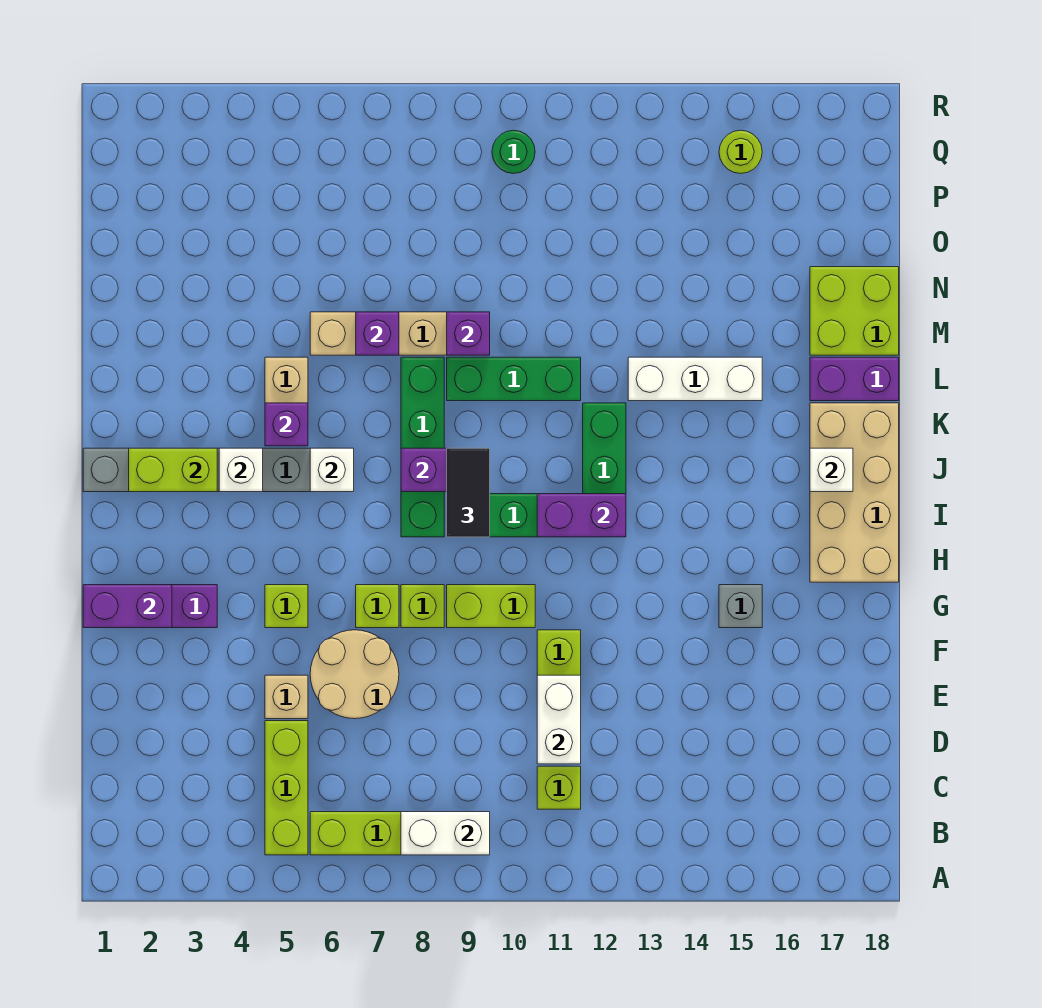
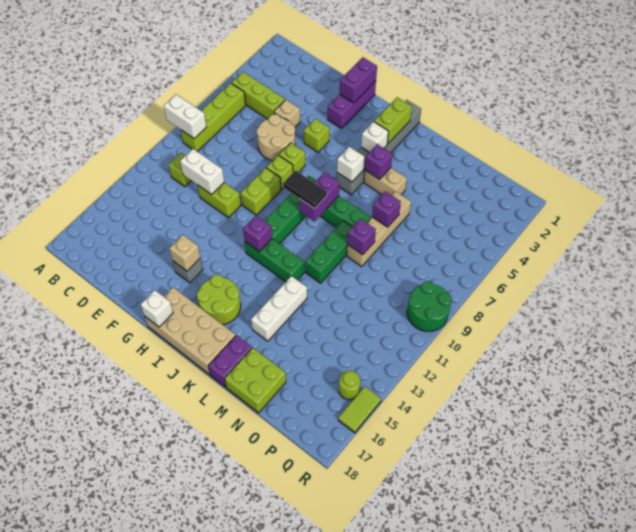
white 1x2 brick [401,812,490,855] -> white 1x2 brick turned to [164,94,206,138]
none -> tan 1x1 brick [169,235,200,271]
purple 1x2 brick [537,494,626,537] -> purple 1x1 brick [243,216,272,252]
none -> lime 2x2 round brick [197,275,241,325]
white 1x1 brick [810,448,853,492] -> white 1x1 brick moved to [141,290,173,327]
green 1x1 round brick [492,130,535,174] -> green 2x2 round brick [407,281,452,331]
none -> lime 1x2 tile [338,386,381,433]

